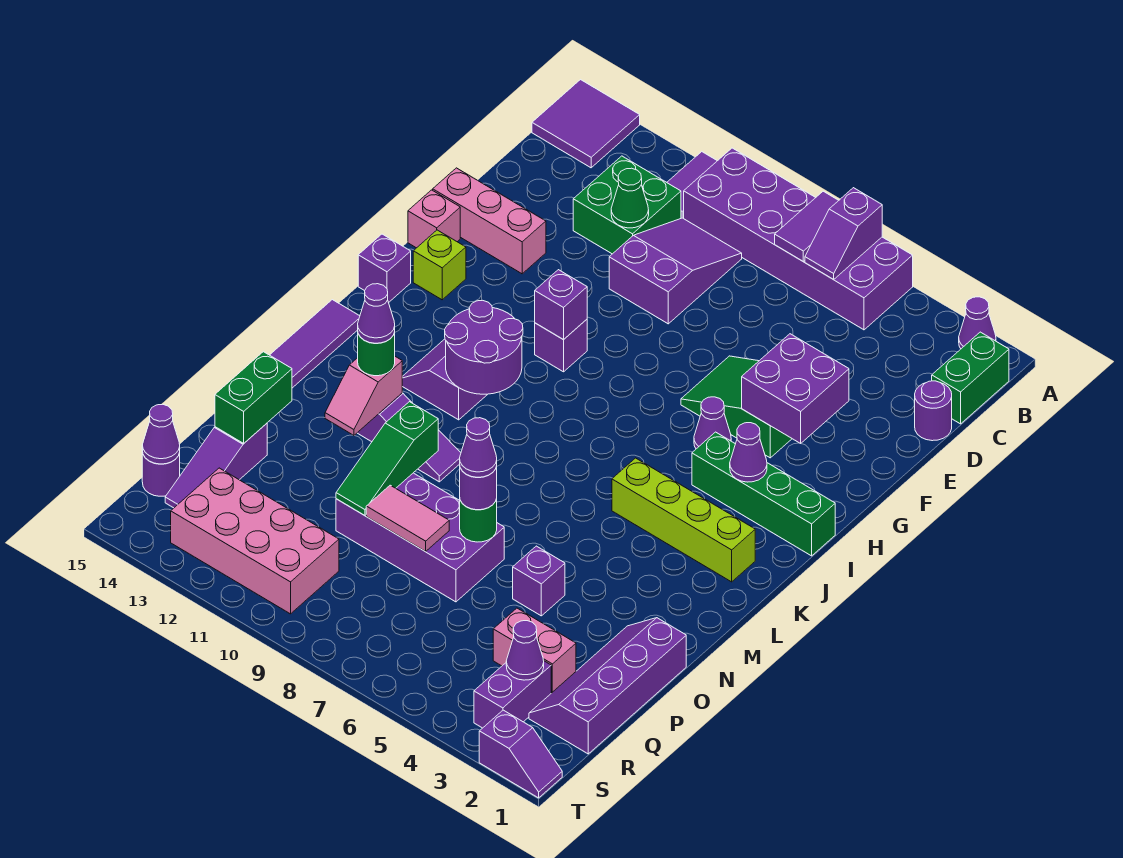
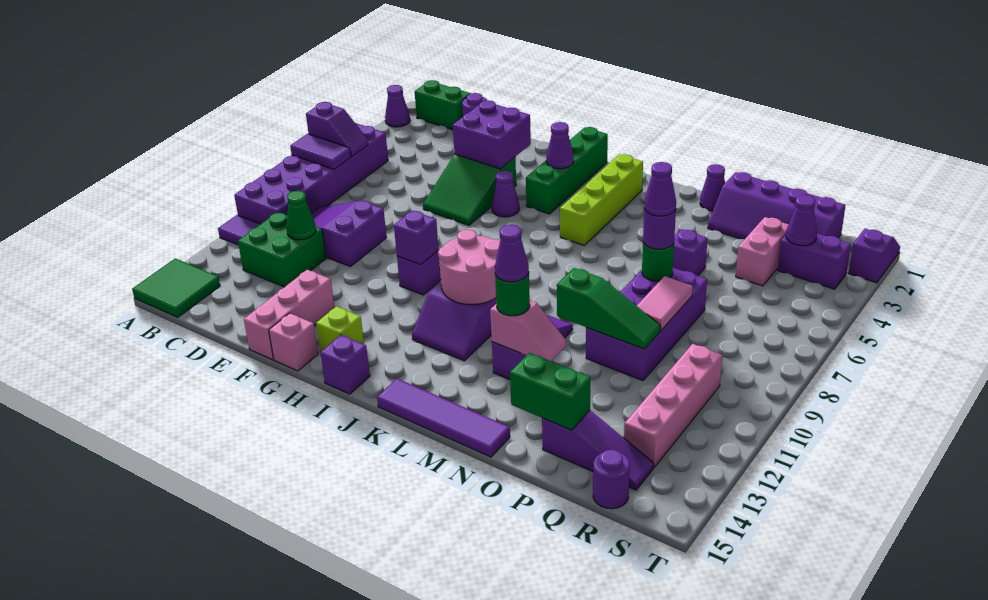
purple 2x2 tile [532,80,640,168] -> green 2x2 tile [132,258,220,317]
purple 2x2 round brick [445,300,523,394] -> pink 2x2 round brick [438,230,500,304]
pink 2x4 brick [171,468,339,614] -> pink 1x4 brick [624,344,722,467]
purple 1x1 cone [142,404,180,464] -> purple 1x1 cone moved to [700,164,725,211]

